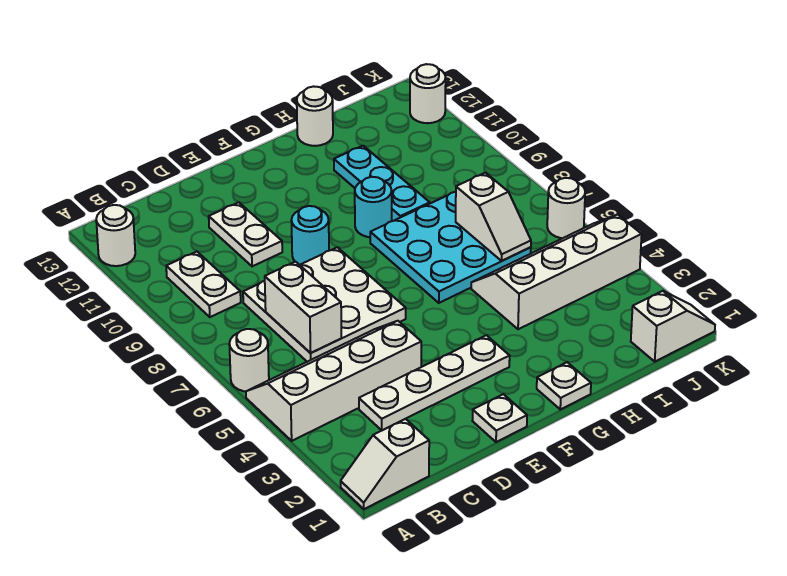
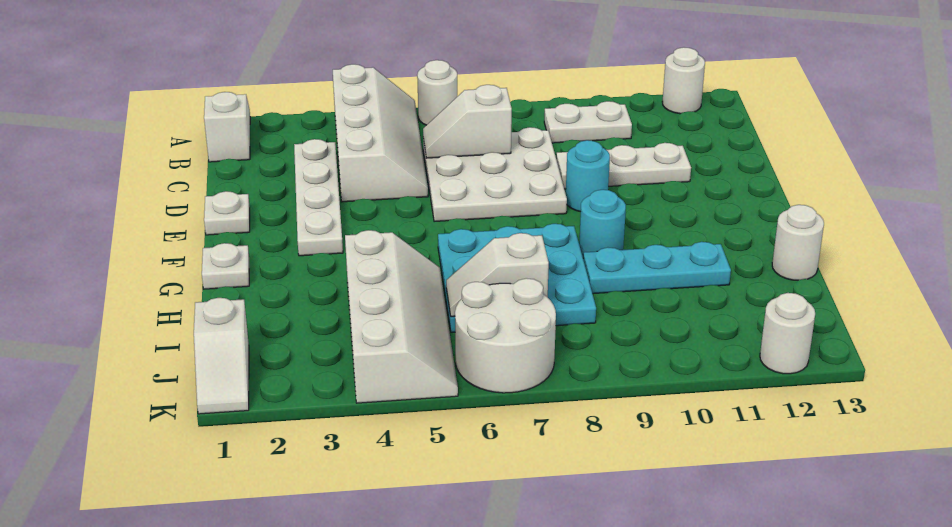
white 1x2 brick [265,262,342,353] -> white 1x2 slope [423,85,512,158]
white 1x2 plate [209,202,282,266] -> white 1x3 plate [556,143,691,189]
white 1x1 round brick [547,178,585,238] -> white 2x2 round brick [455,278,556,393]

